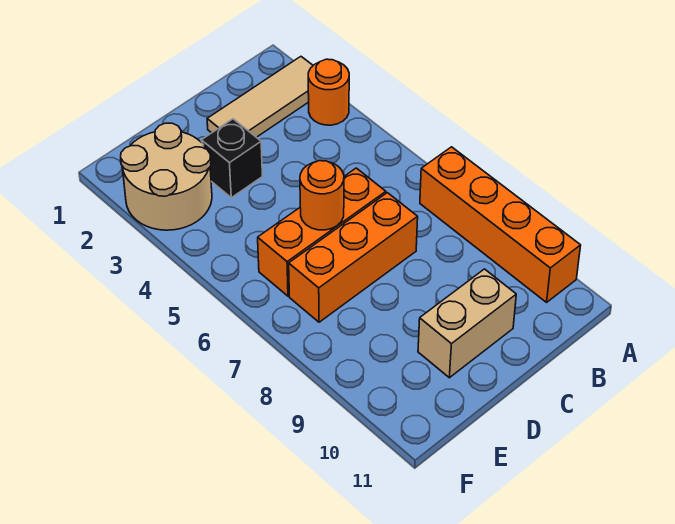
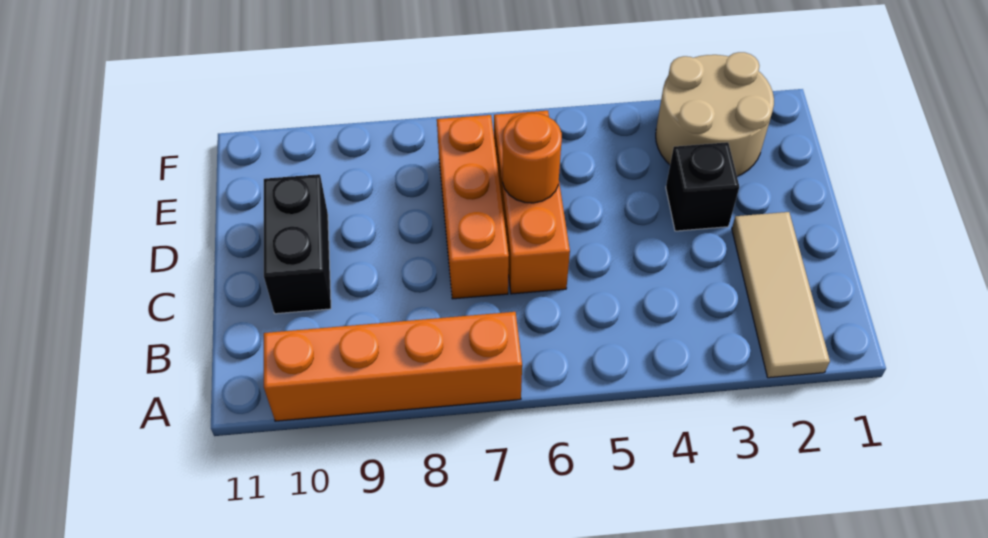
orange 1x1 round brick [308,59,349,125] -> none
tan 1x2 brick [418,269,516,378] -> black 1x2 brick [264,174,331,314]

